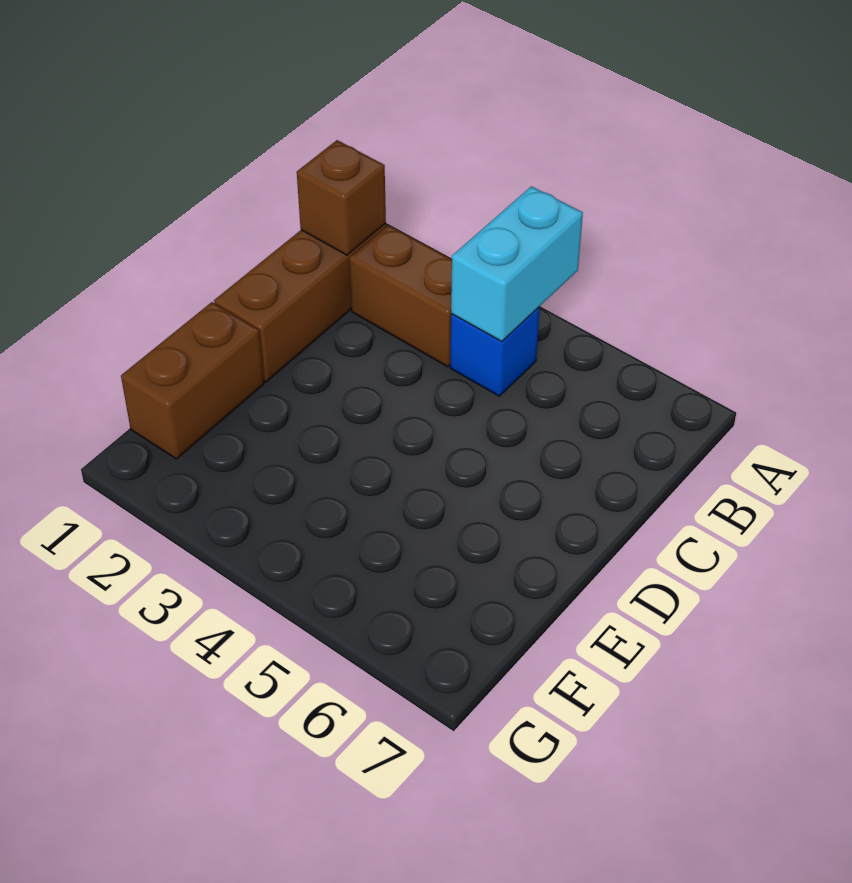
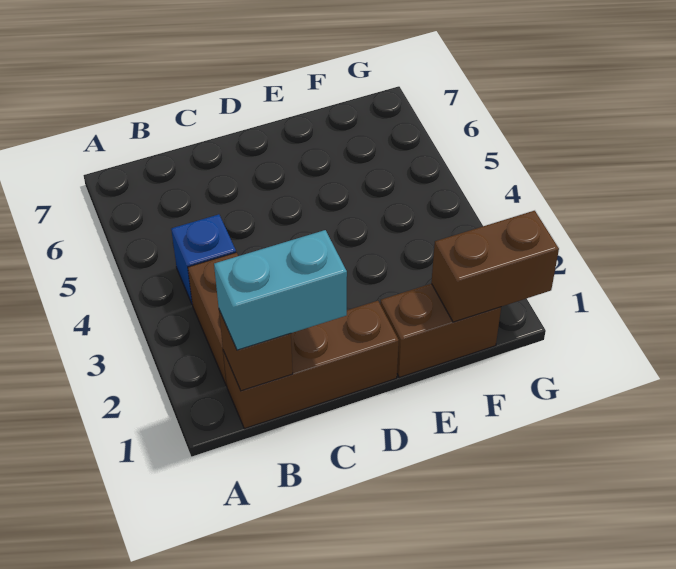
cyan 1x2 brick [451,186,583,341] -> cyan 1x2 brick moved to [214,230,347,350]
none -> brown 1x2 brick [431,211,559,322]

